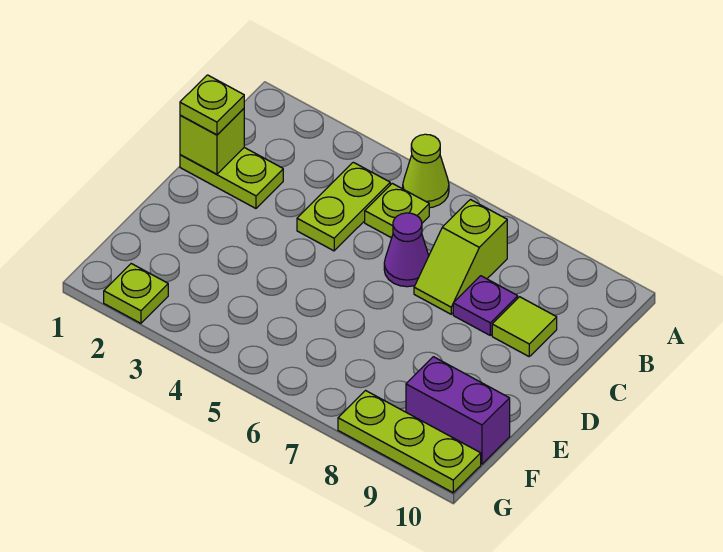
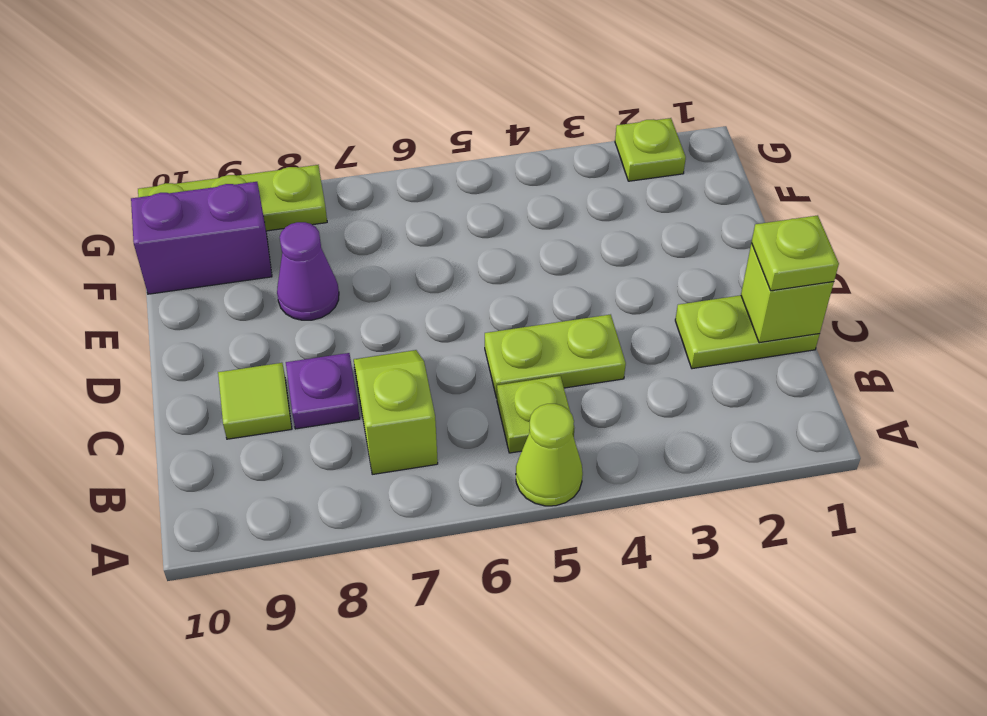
lime 1x2 plate [297,162,390,251] -> lime 1x2 plate turned to [485,314,626,398]
purple 1x1 cone [384,213,429,287] -> purple 1x1 cone moved to [277,222,339,320]

